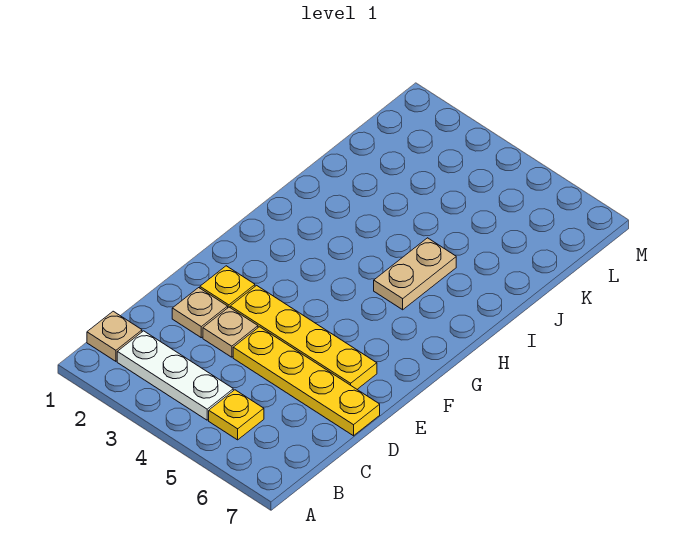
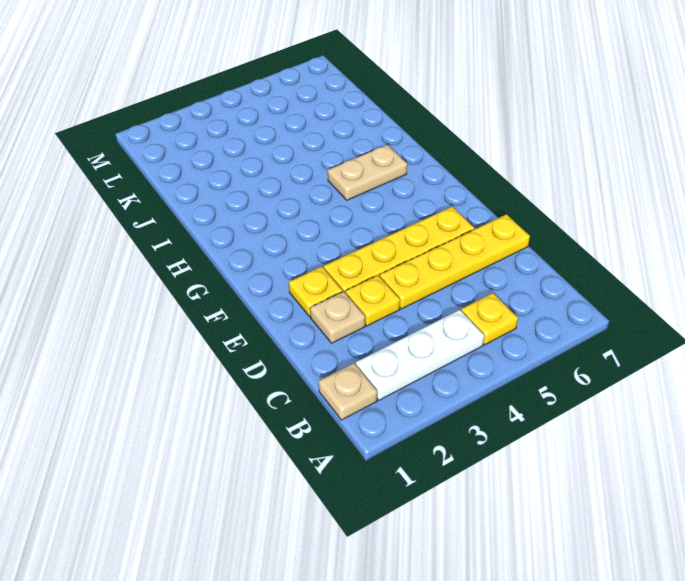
tan 1x1 plate [203,307,258,357] -> yellow 1x1 plate [345,275,400,326]
tan 1x2 plate [374,238,456,310] -> tan 1x2 plate turned to [328,145,407,200]

